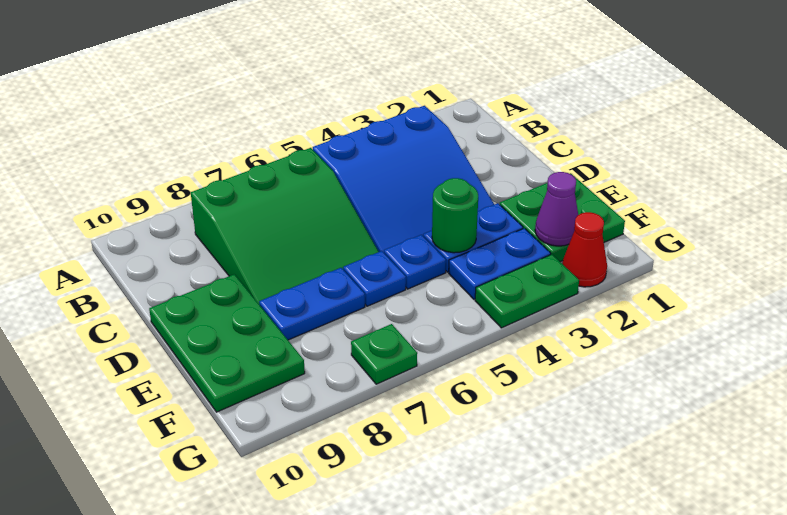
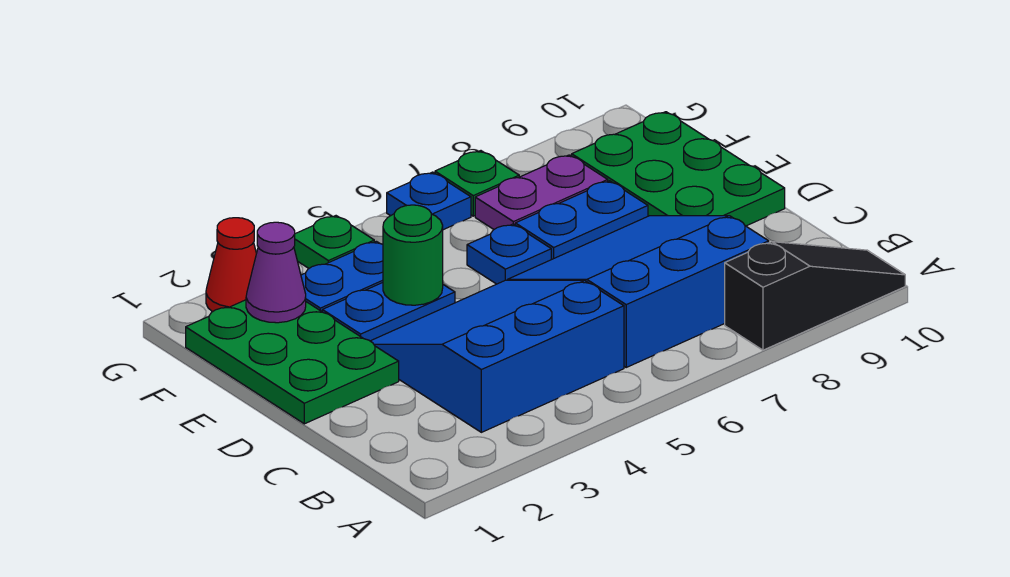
none -> black 1x3 slope [725,242,905,350]
green 3x3 slope [191,148,379,304] -> blue 3x3 slope [508,216,769,367]
green 2x2 plate [500,173,625,262] -> green 2x3 plate [186,300,399,424]
blue 1x1 plate [384,235,446,289] -> blue 1x1 plate moved to [387,172,471,230]
none -> purple 1x2 plate [475,155,608,229]
green 1x2 plate [475,254,579,328] -> green 1x1 plate [294,216,374,268]

